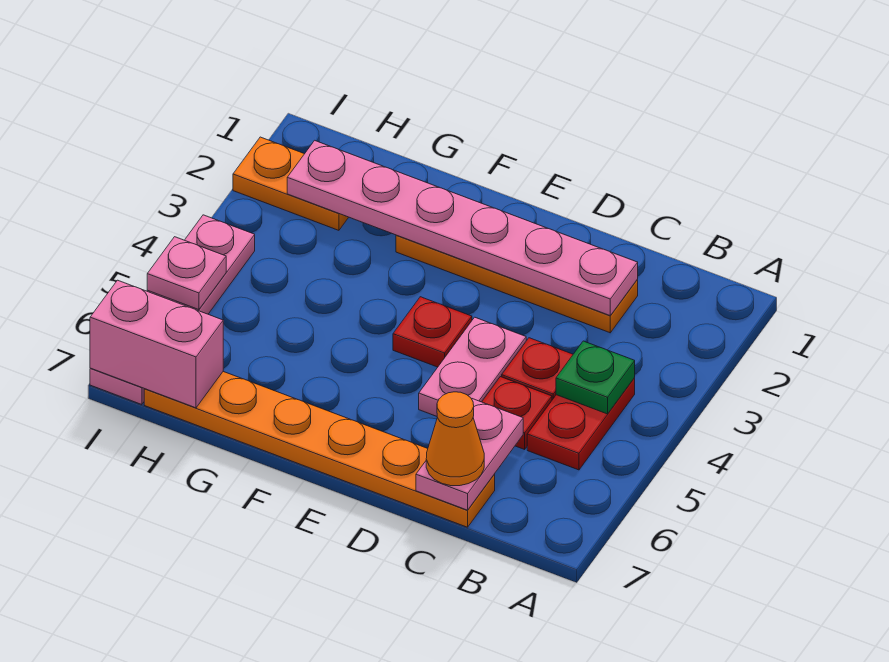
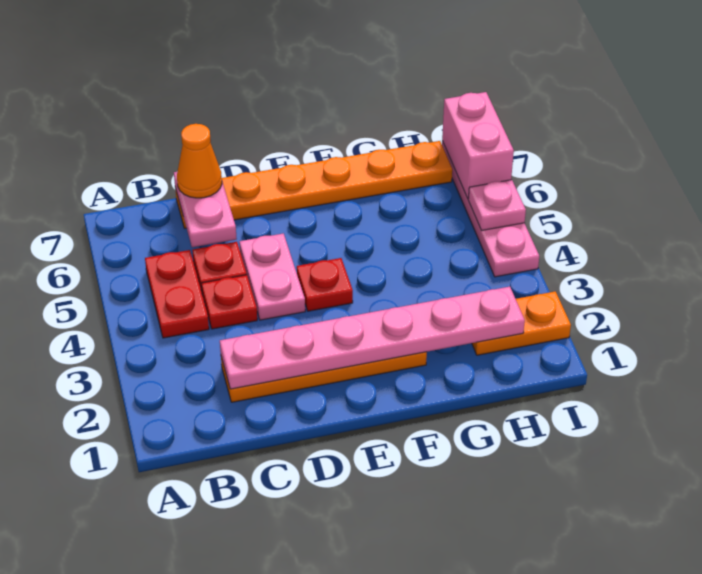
green 1x1 plate [556,341,635,414] -> none
pink 1x2 brick [90,280,223,408] -> pink 1x2 brick turned to [442,92,514,199]

